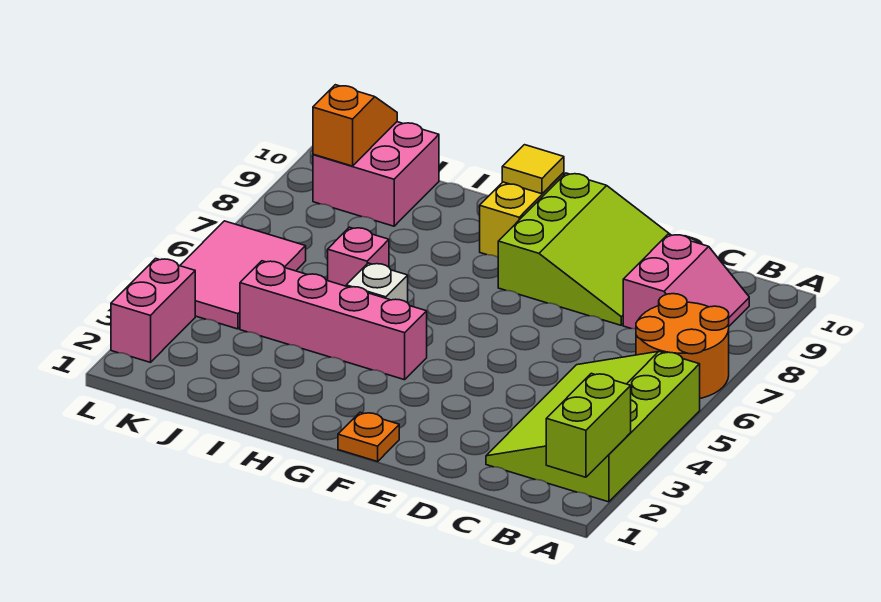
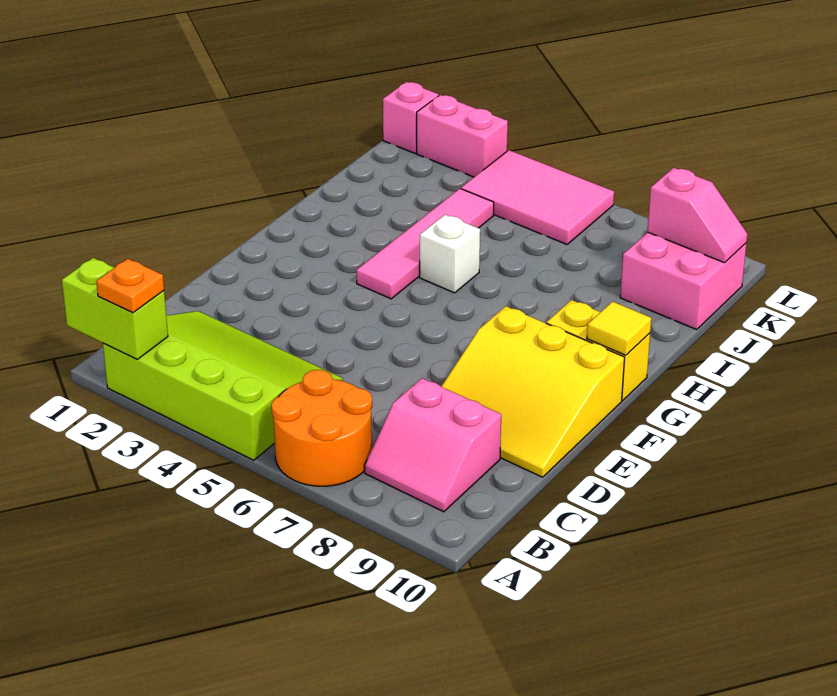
lime 3x3 slope [498,173,670,325] -> yellow 3x3 slope [441,306,625,477]
orange 1x1 plate [338,412,399,462] -> orange 1x1 plate moved to [96,259,164,313]
pink 1x4 brick [240,261,427,380] -> pink 1x4 tile [357,189,494,299]
pink 1x1 brick [328,227,389,286] -> pink 1x1 brick moved to [383,82,439,153]
orange 1x2 slope [313,85,397,166] -> pink 1x2 slope [647,168,747,263]

